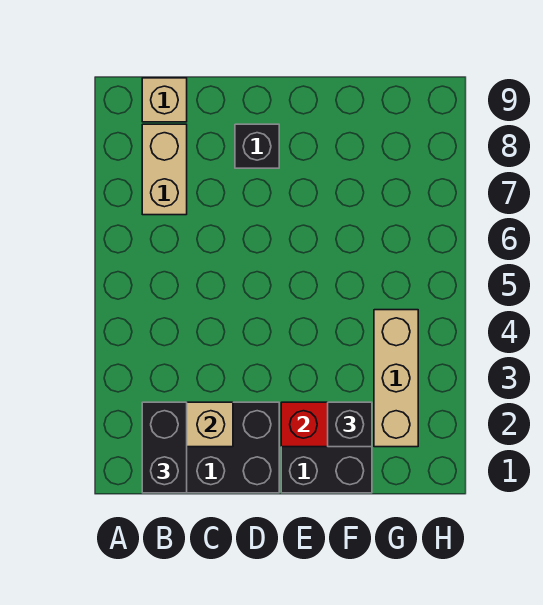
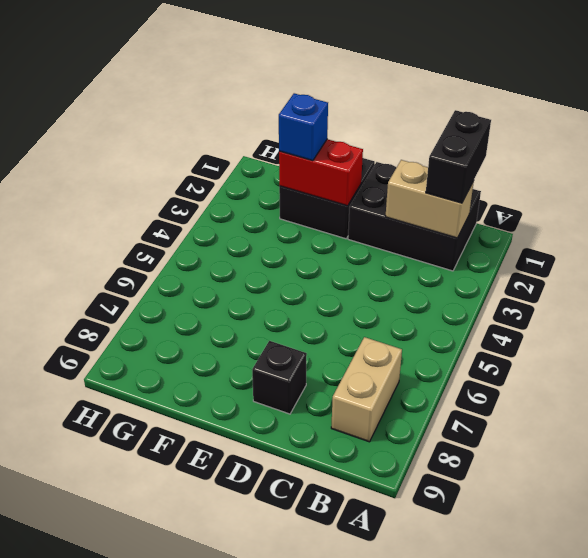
tan 1x1 brick [142,78,187,122] -> none
black 1x1 brick [328,402,372,447] -> blue 1x1 brick [279,93,328,161]
tan 1x3 brick [374,310,418,447] -> none

